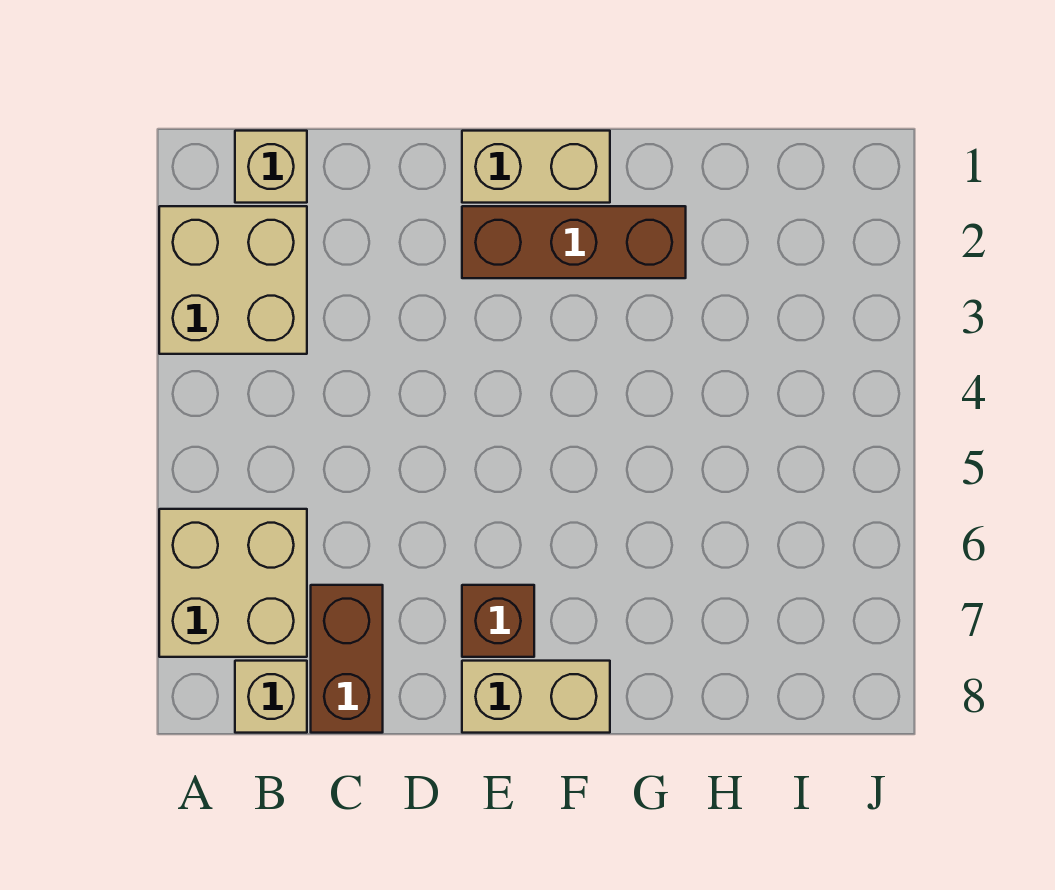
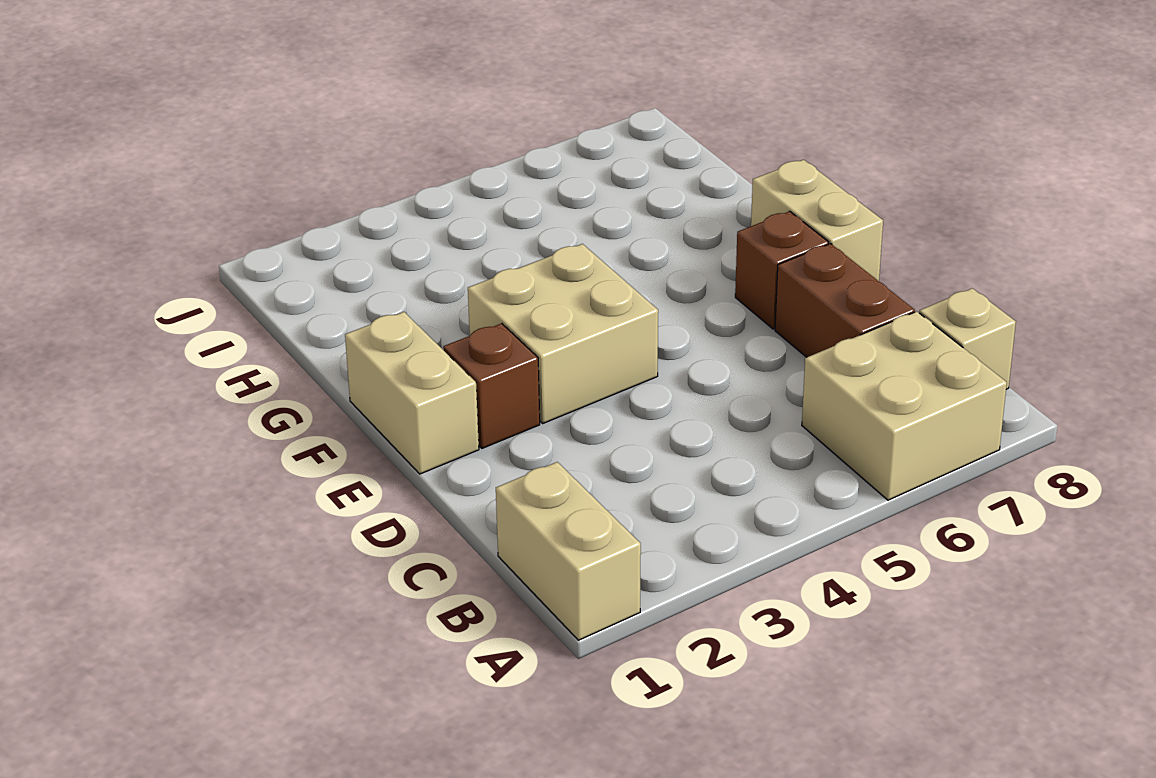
tan 2x2 brick [159,206,307,354] -> tan 2x2 brick moved to [468,244,658,423]
tan 1x1 brick [235,131,307,203] -> tan 1x2 brick [496,462,641,640]
brown 1x2 brick [311,585,383,733] -> brown 1x2 brick turned to [775,244,915,357]
brown 1x3 brick [462,206,686,278] -> brown 1x1 brick [443,323,540,448]

